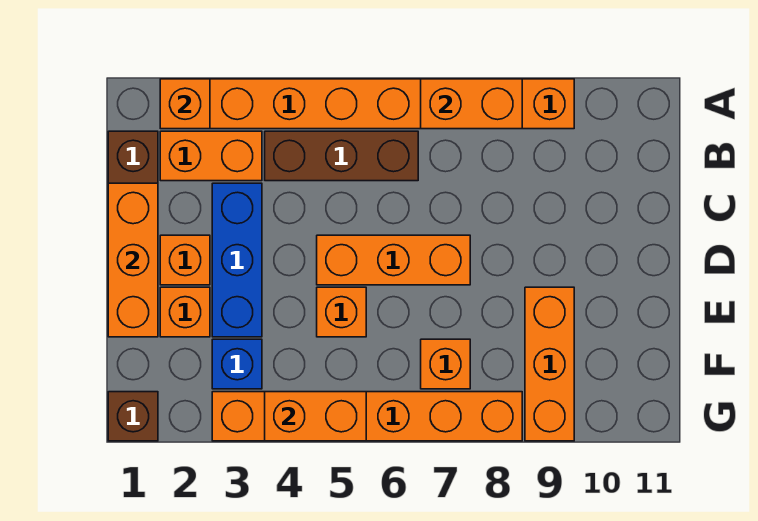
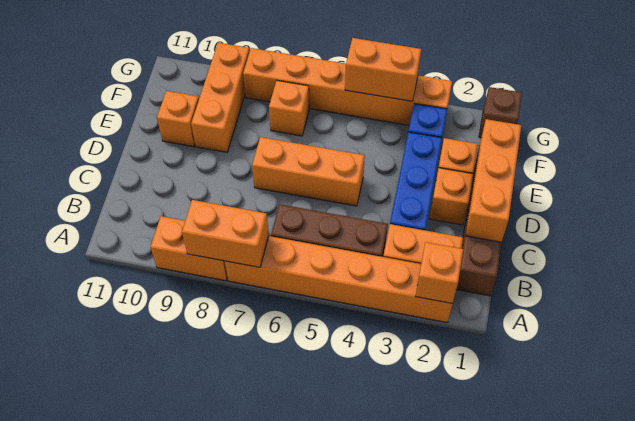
orange 1x1 brick [317,287,366,337] -> orange 1x1 brick moved to [157,91,199,147]

